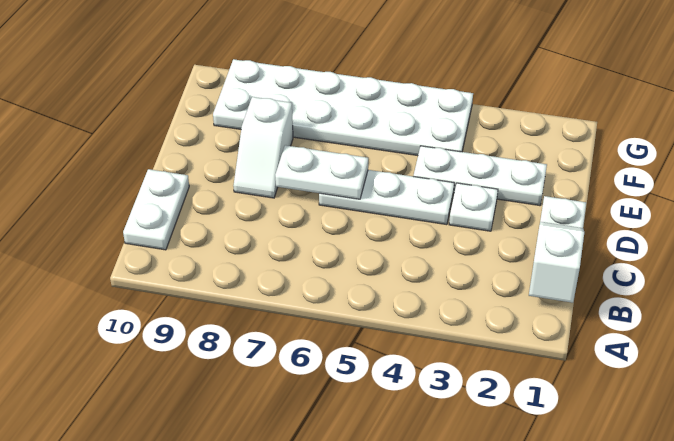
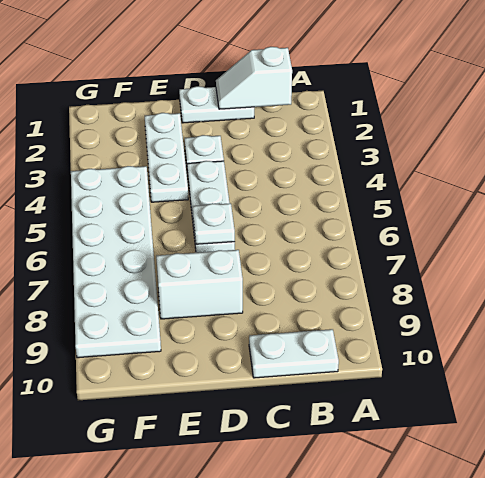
white 1x2 plate [275,145,368,199] -> white 1x1 plate [193,203,235,244]
white 1x2 slope [233,97,293,198] -> white 1x2 brick [156,250,243,319]

